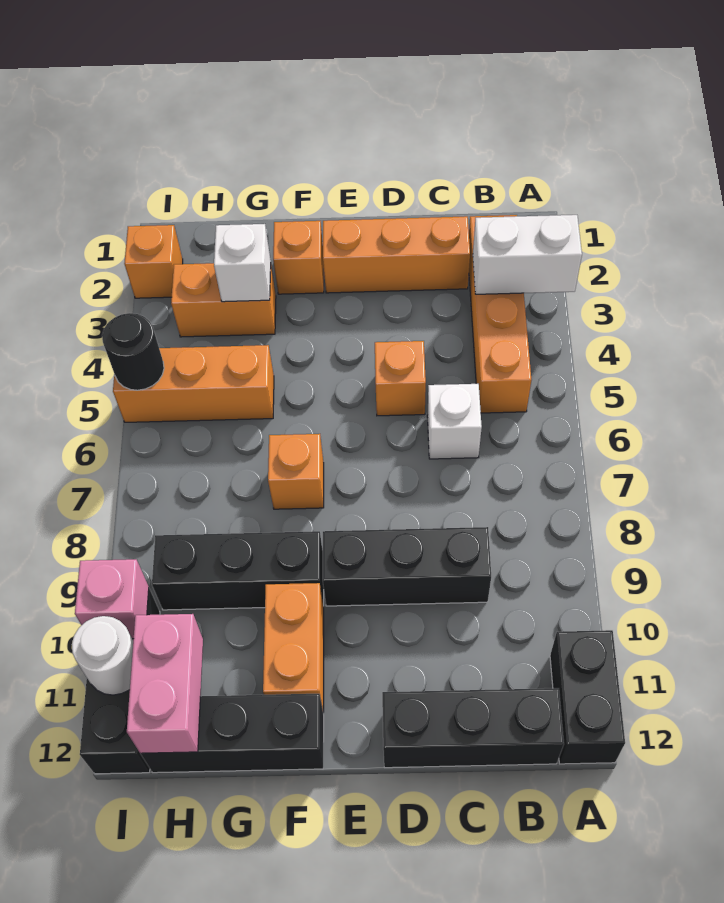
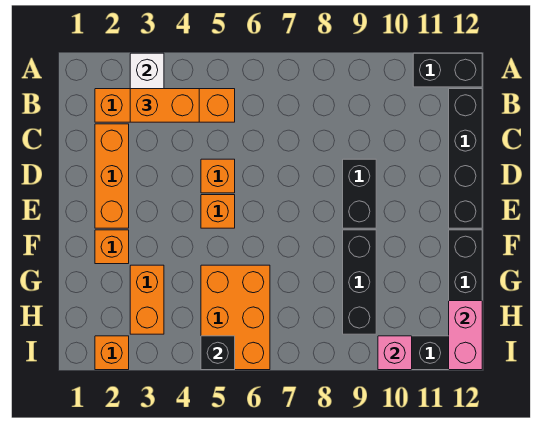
black 1x3 brick [382,688,564,768] -> black 1x4 brick [449,89,482,228]
white 1x1 brick [427,384,482,459] -> none
black 1x3 brick [323,527,491,606] -> black 1x2 brick [343,159,376,228]
orange 1x1 brick [268,434,324,509] -> orange 1x1 brick moved to [201,195,235,228]
orange 1x2 brick [263,583,324,712] -> orange 1x2 brick moved to [130,89,199,122]
white 1x1 brick [214,224,271,302] -> none
orange 1x3 brick [113,345,274,422] -> orange 2x3 brick [201,265,270,370]
pink 1x2 brick [127,614,203,753] -> pink 1x2 brick turned to [449,301,482,370]
black 1x1 round brick [102,313,164,390] -> black 1x1 brick [201,336,235,370]
white 1x1 round brick [72,616,133,695] -> none

